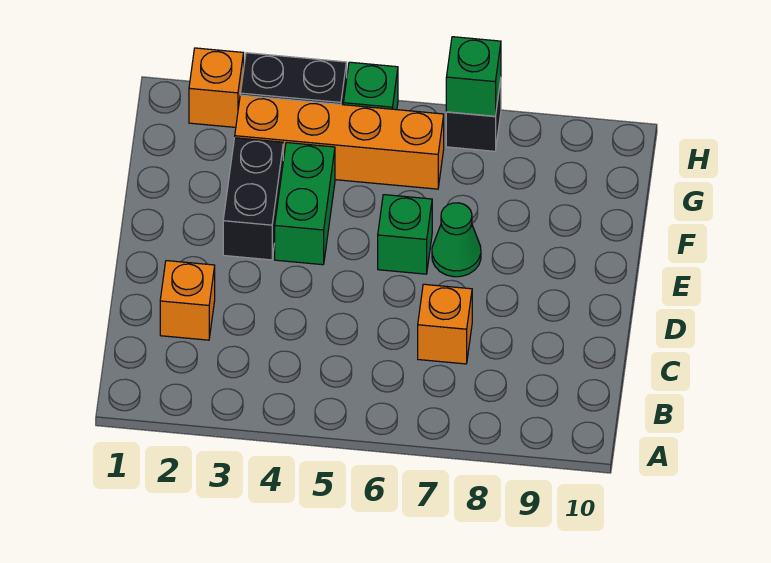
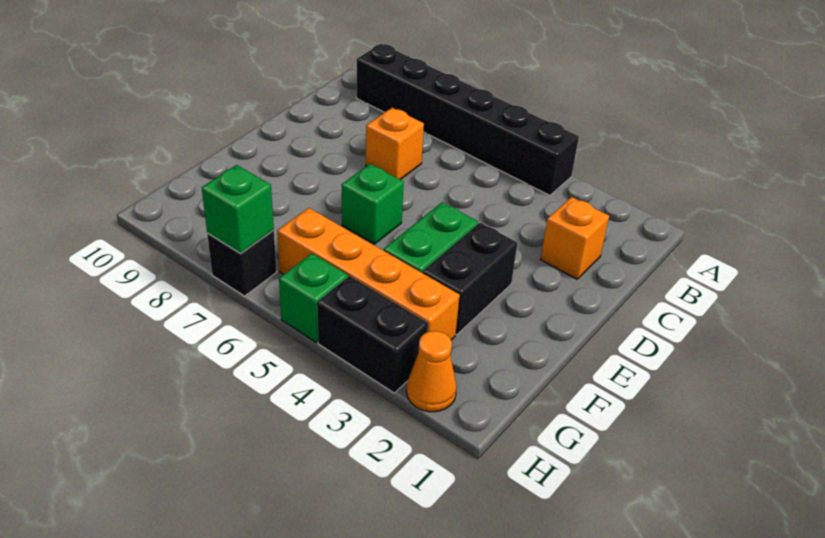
none -> black 1x6 brick [356,44,579,195]
green 1x1 cone [432,203,481,277] -> none
orange 1x1 brick [189,48,244,127] -> orange 1x1 cone [406,331,457,412]

